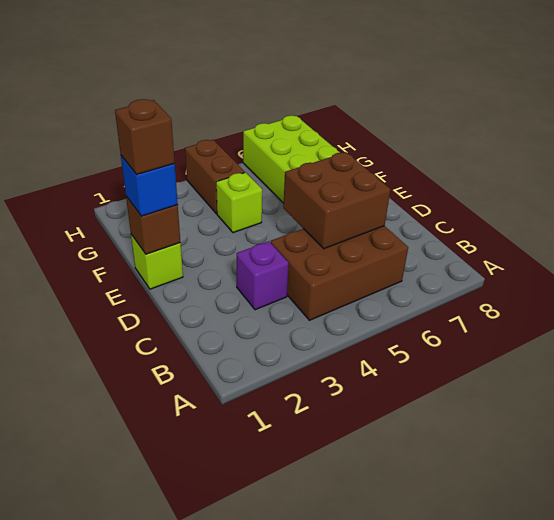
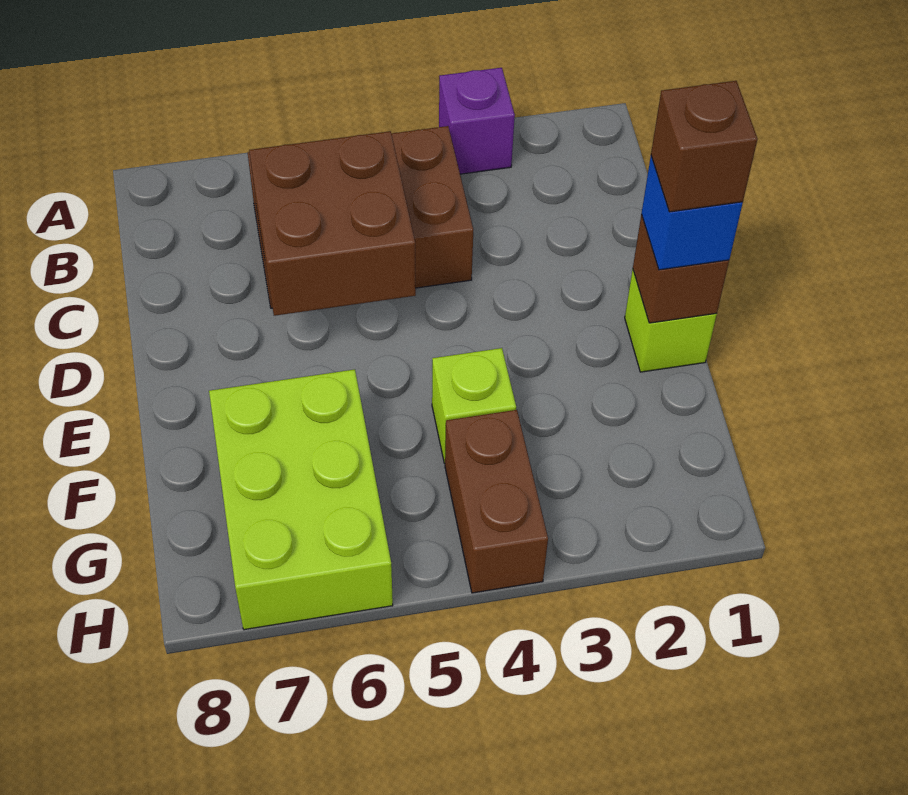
purple 1x1 brick [237,241,289,310] -> purple 1x1 brick moved to [439,68,515,174]

